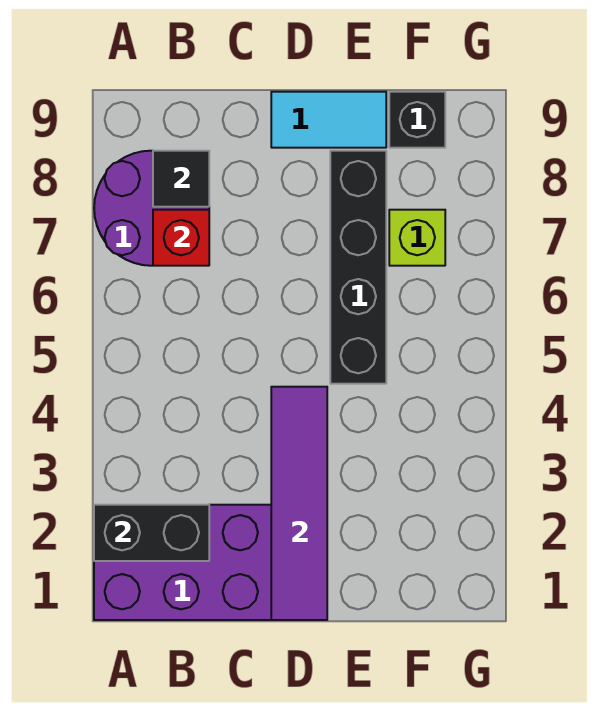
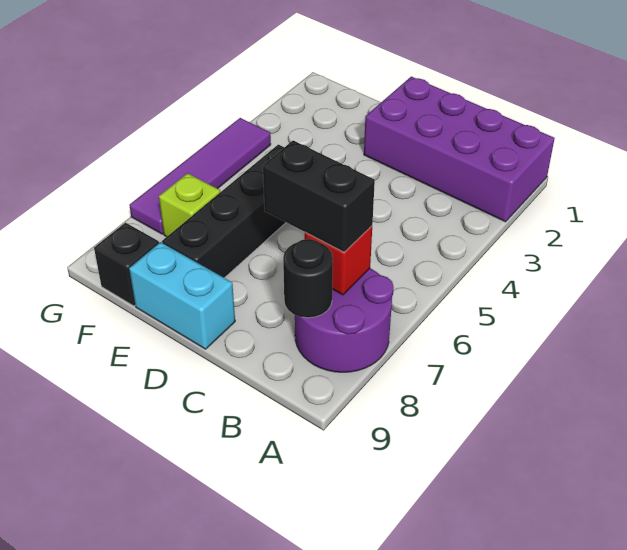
black 1x2 brick [94,505,209,561] -> black 1x2 brick moved to [263,141,375,252]
black 1x1 tile [153,151,209,207] -> black 1x1 round brick [283,239,333,318]
purple 1x4 tile [271,387,327,620] -> purple 1x4 tile moved to [130,118,271,234]
cyan 1x2 tile [271,92,386,148] -> cyan 1x2 brick [129,242,235,349]

